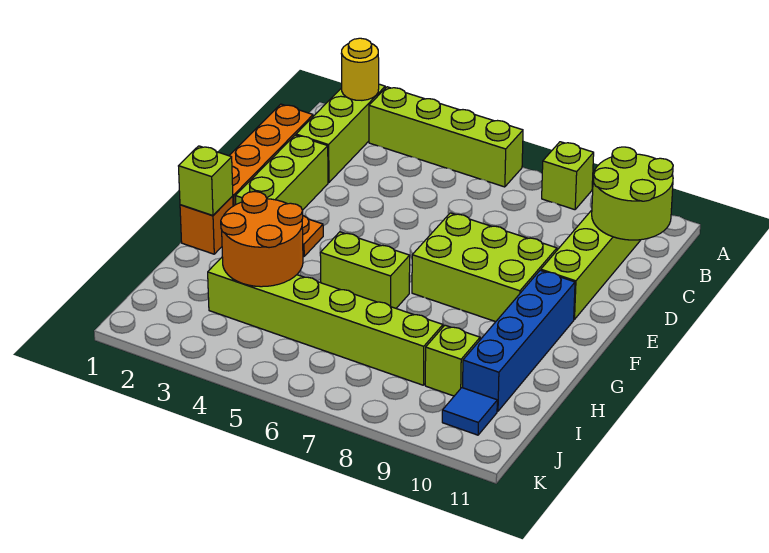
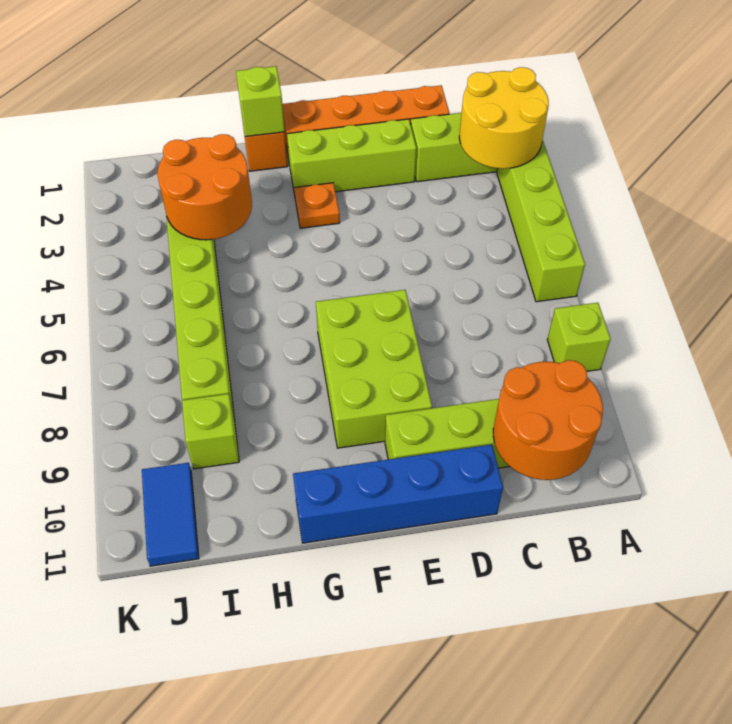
yellow 1x1 round brick [341,38,379,100] -> yellow 2x2 round brick [459,67,549,169]
lime 2x2 round brick [592,147,673,240] -> orange 2x2 round brick [493,360,603,480]
blue 1x4 brick [463,270,575,411] -> blue 1x4 brick moved to [293,445,503,543]
lime 1x2 brick [320,232,410,308] -> none
blue 1x1 tile [442,388,497,435] -> blue 1x2 tile [142,463,199,566]

